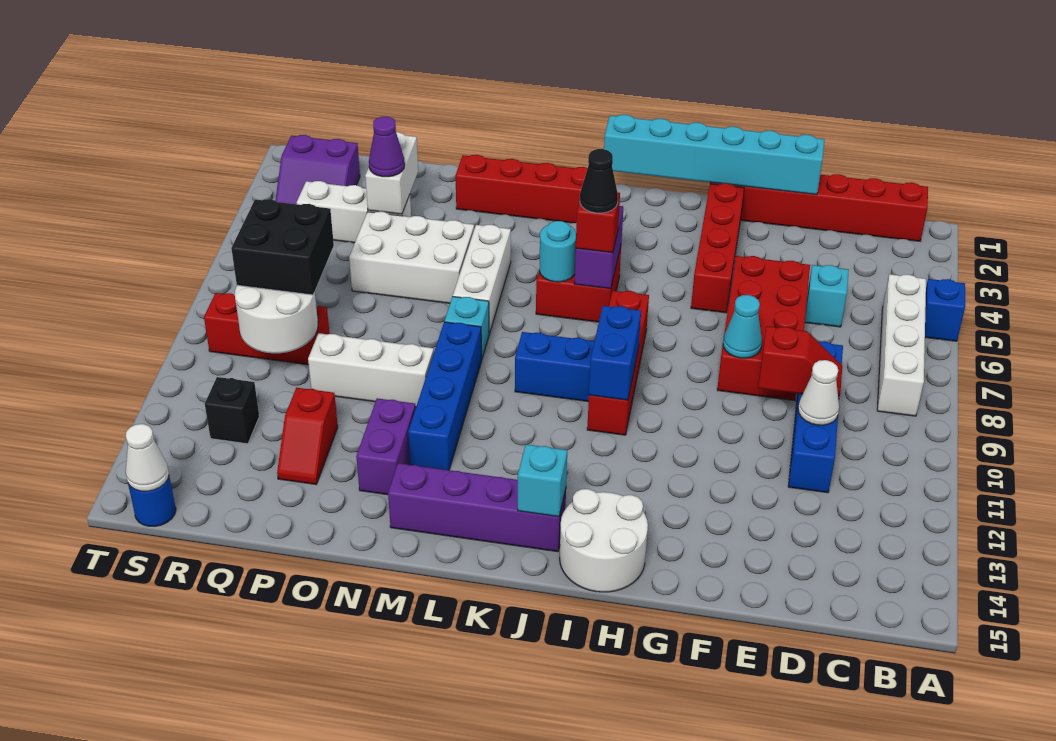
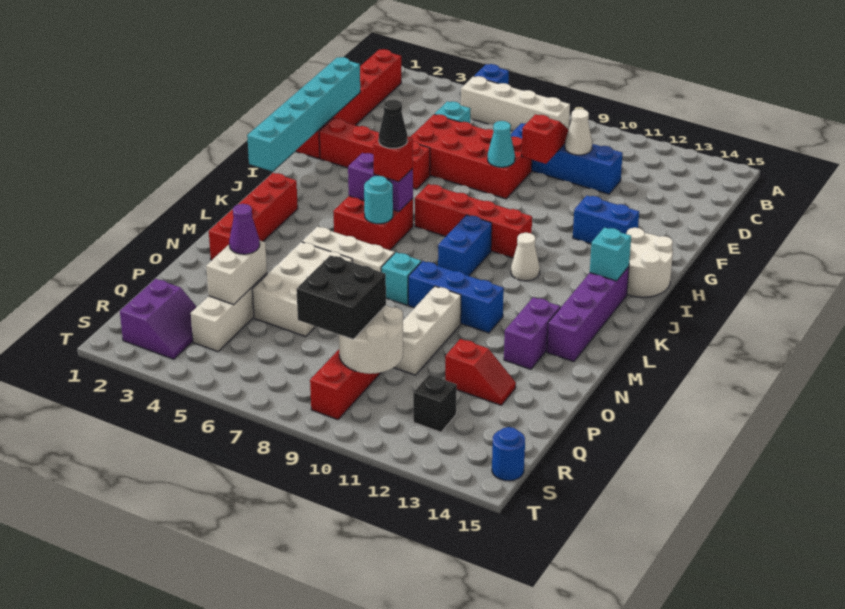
blue 1x2 brick [589,306,641,400] -> blue 1x2 brick moved to [573,196,639,244]
blue 1x4 brick [408,322,482,470] -> blue 1x3 brick [408,261,504,333]
purple 1x2 brick [356,398,416,495] -> purple 1x2 brick turned to [504,297,560,369]
white 1x2 brick [365,132,418,214] -> white 1x2 brick turned to [206,240,267,304]
white 1x1 cone [126,424,169,491] -> white 1x1 cone moved to [511,233,540,281]

